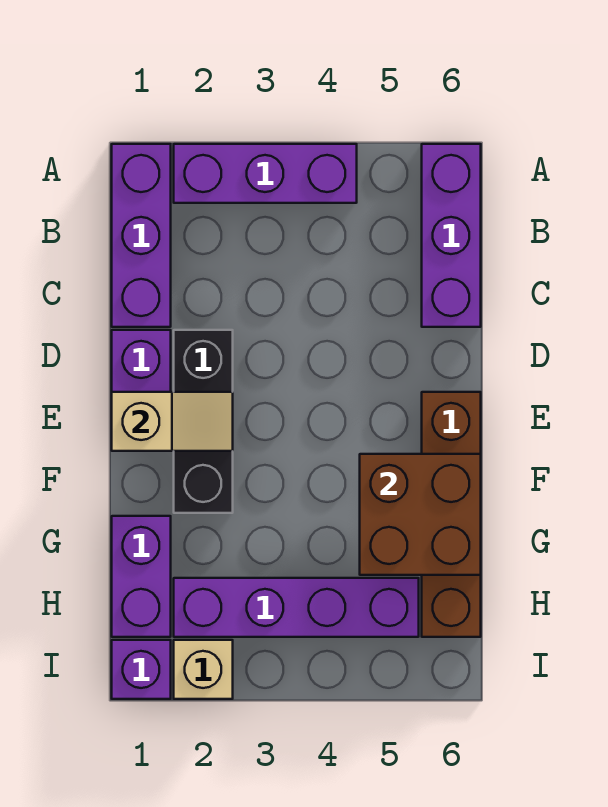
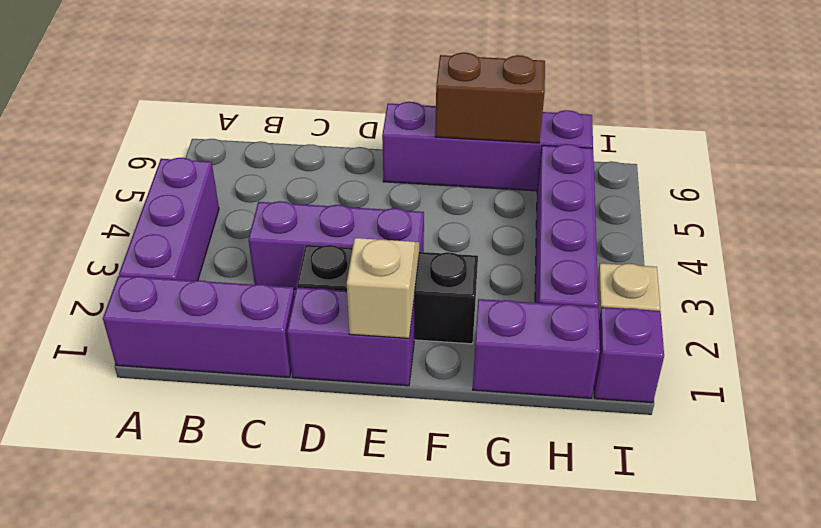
purple 1x3 brick [422,144,481,327] -> purple 1x3 brick moved to [248,201,424,289]
brown 1x4 brick [422,392,481,637] -> purple 1x4 brick [382,102,593,191]
brown 2x2 brick [360,454,481,575] -> brown 1x2 brick [435,53,545,143]

